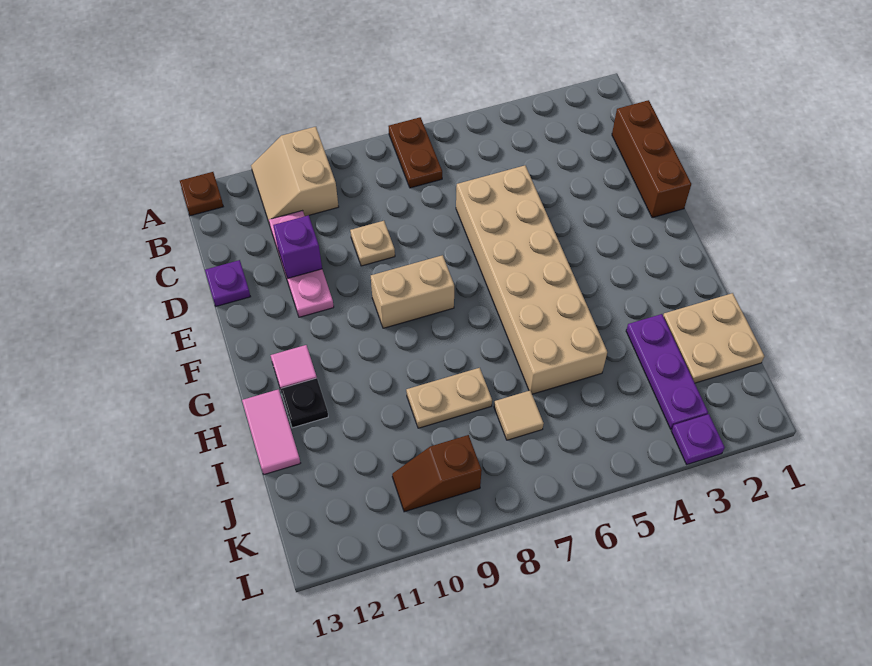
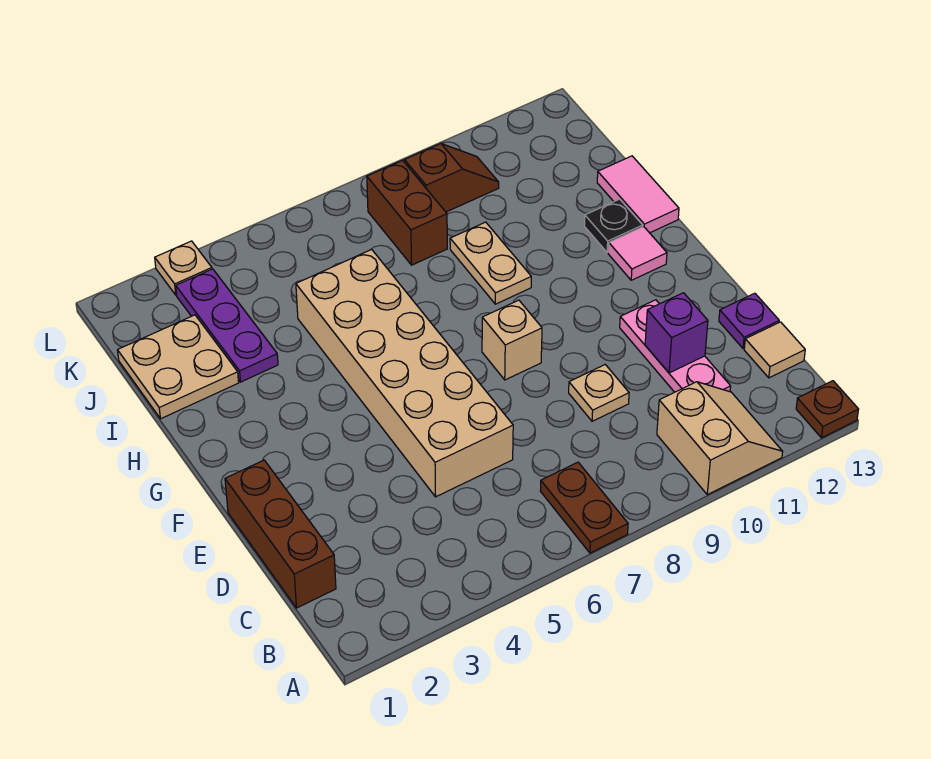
tan 1x2 brick [371,255,454,328] -> tan 1x1 brick [482,300,542,380]
tan 1x2 plate [406,368,492,428] -> tan 1x2 plate turned to [450,222,531,304]
tan 1x1 tile [494,391,544,440] -> tan 1x1 tile moved to [744,322,805,378]
none -> brown 1x2 brick [367,160,447,265]
purple 1x1 plate [671,414,725,464] -> tan 1x1 plate [155,241,212,295]

